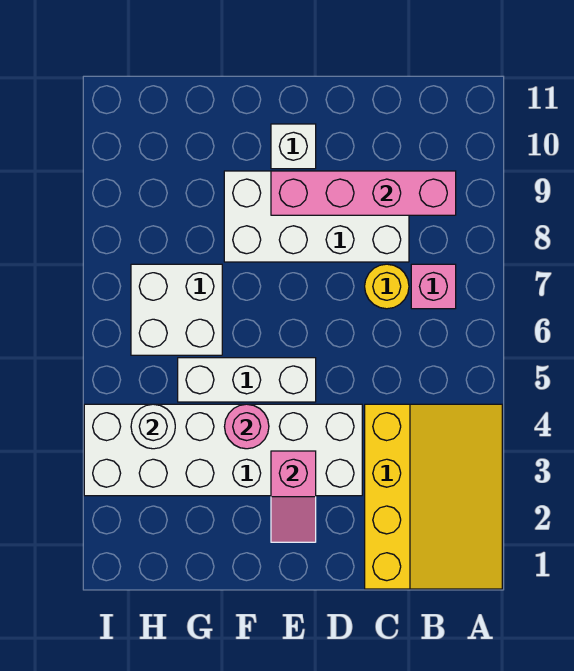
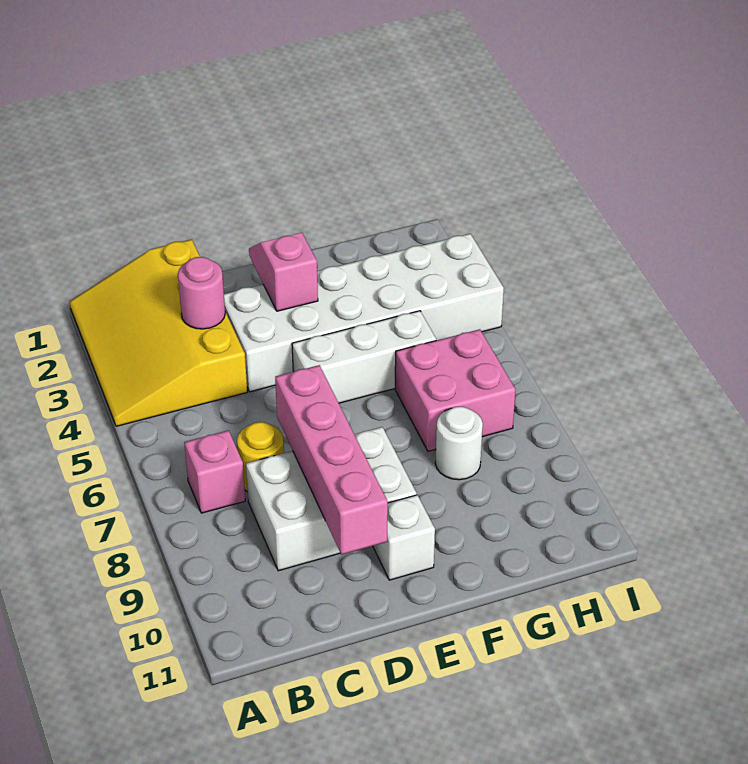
pink 1x4 brick [271,171,456,215] -> pink 1x4 brick turned to [275,365,388,555]
white 2x4 brick [224,171,409,262] -> white 2x3 brick [246,427,417,571]
pink 1x1 round brick [224,404,269,449] -> pink 1x1 round brick moved to [178,257,225,329]
white 2x2 brick [131,264,222,355] -> pink 2x2 brick [395,329,516,451]
white 1x1 round brick [131,404,175,449] -> white 1x1 round brick moved to [435,406,483,480]

